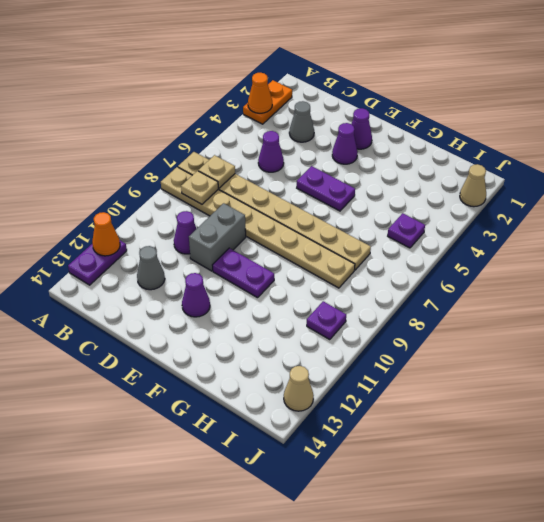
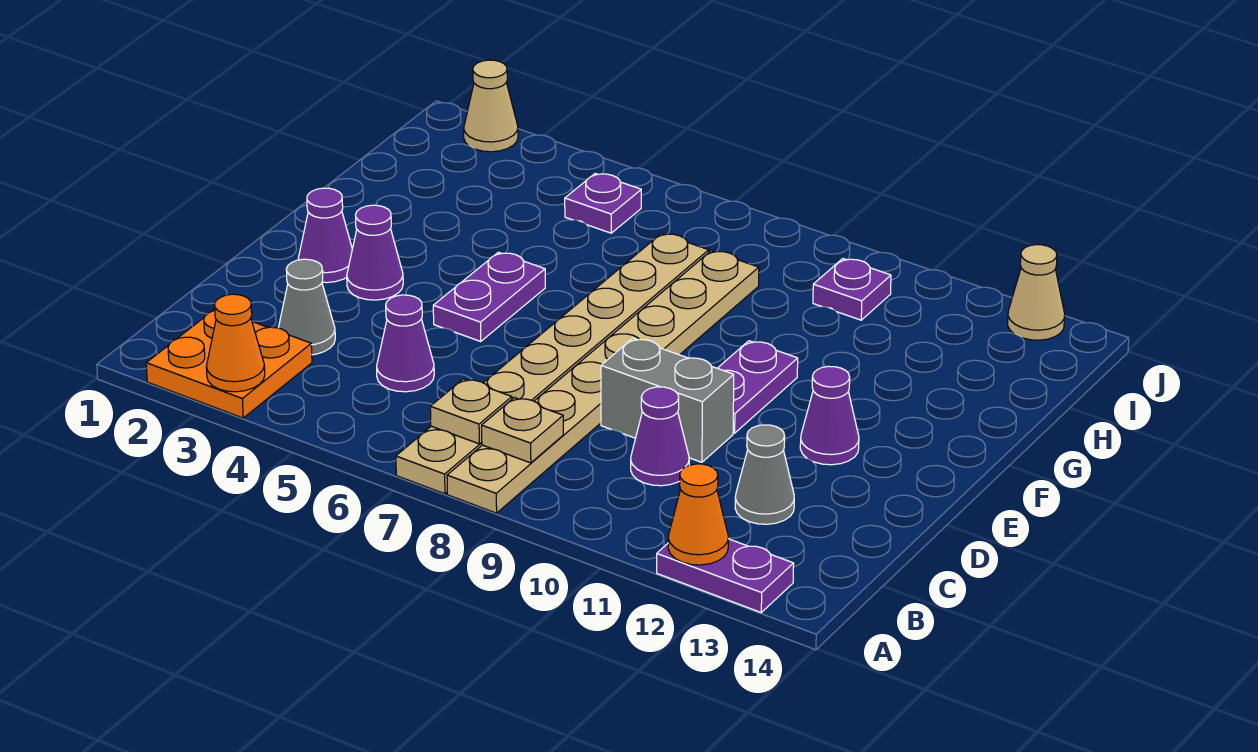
orange 1x2 plate [243,80,292,124] -> orange 2x2 plate [146,309,312,418]

